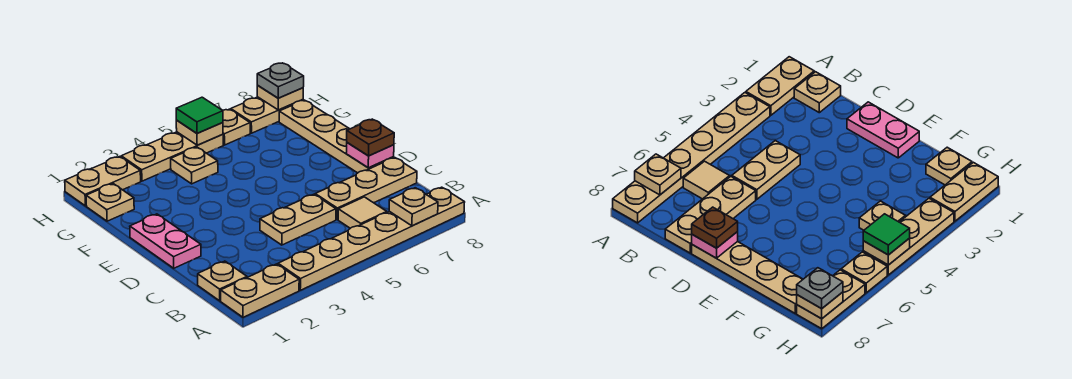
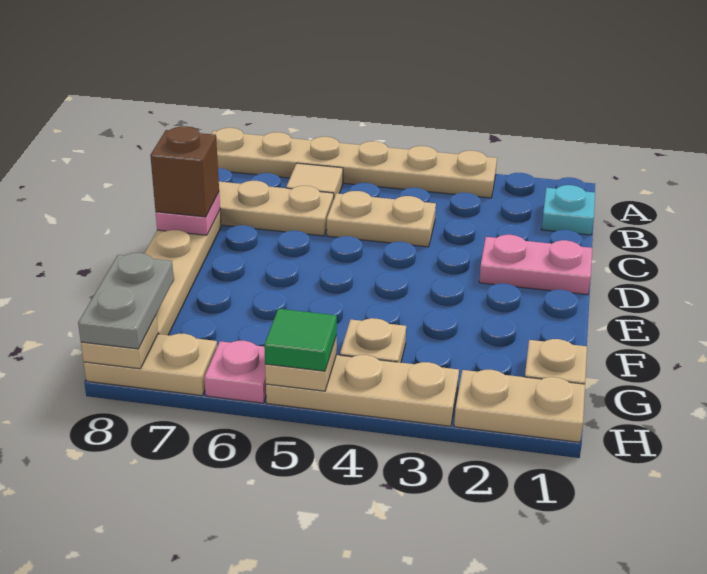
tan 1x2 plate [221,264,299,317] -> none
tan 1x1 plate [389,188,438,226] -> none
tan 1x1 plate [198,261,247,301] -> cyan 1x1 plate [541,185,595,235]
pink 1x2 plate [130,214,201,268] -> pink 1x2 plate turned to [479,235,592,295]
brown 1x1 plate [347,119,394,156] -> brown 1x1 brick [150,126,219,217]
tan 1x1 plate [223,109,250,145] -> pink 1x1 plate [204,341,266,403]
grey 1x1 plate [257,63,304,98] -> grey 1x2 plate [78,253,174,349]

